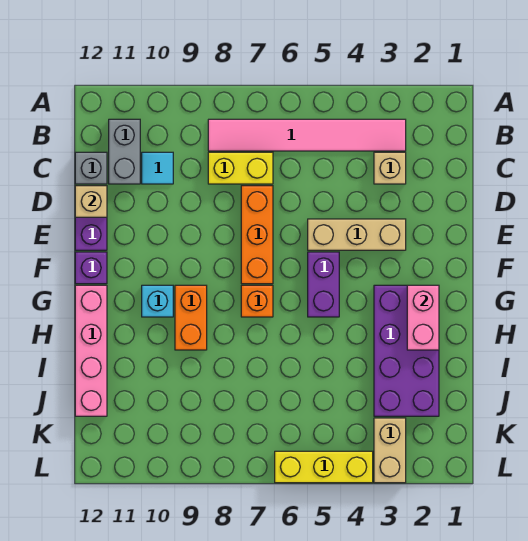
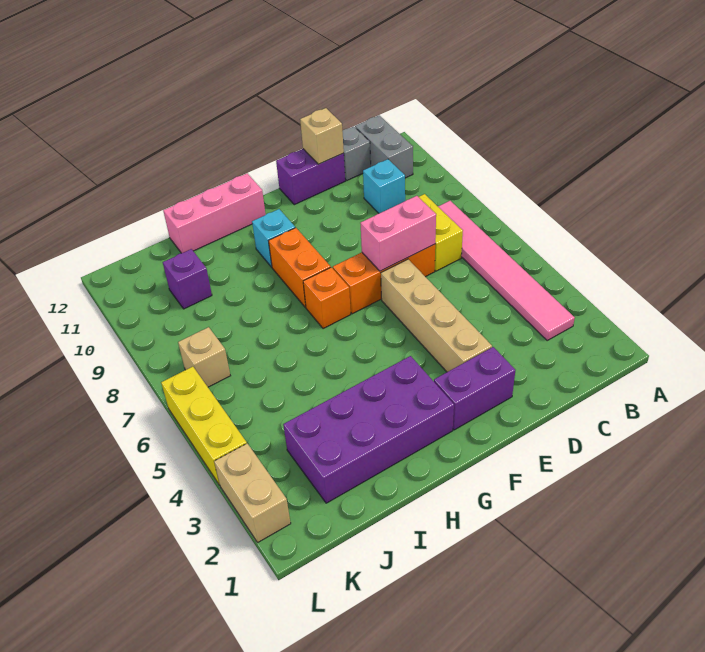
grey 1x2 brick [109,119,140,184] -> grey 1x2 brick turned to [355,115,413,178]
tan 1x1 brick [374,152,406,184] -> tan 1x1 brick moved to [178,327,230,387]
cyan 1x1 tile [142,152,173,184] -> cyan 1x1 brick [363,159,405,213]
tan 1x3 brick [308,219,406,250] -> tan 1x4 brick [381,259,492,372]
purple 1x2 brick [308,252,339,317] -> purple 1x2 brick moved to [434,347,515,430]
purple 1x1 brick [75,252,107,284] -> purple 1x1 brick moved to [163,249,212,309]
pink 1x2 brick [407,285,439,350] -> pink 1x2 brick moved to [360,196,436,271]
orange 1x2 brick [175,285,207,350] -> orange 1x2 brick turned to [269,228,331,307]
pink 1x4 brick [75,285,107,416] -> pink 1x3 brick [163,173,266,253]
tan 1x2 brick [374,418,406,483] -> tan 1x2 brick turned to [214,444,291,543]

